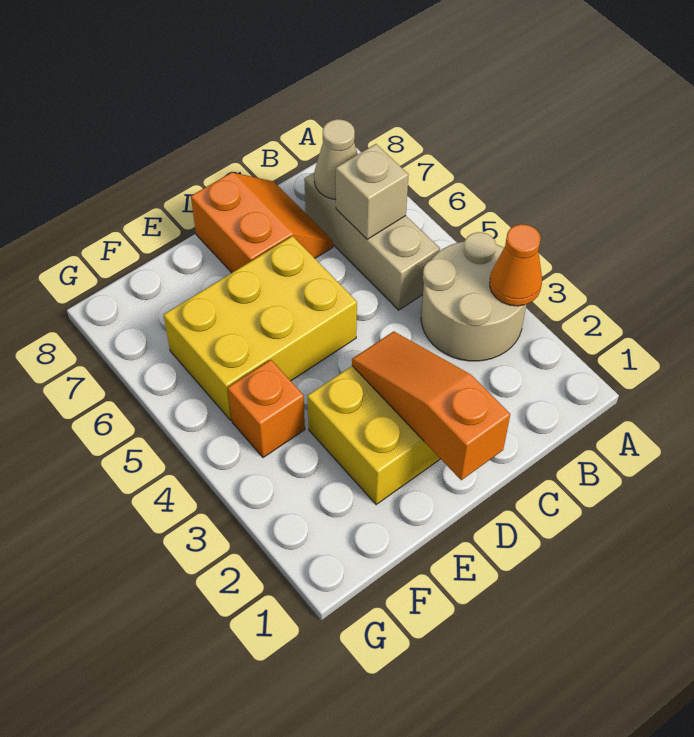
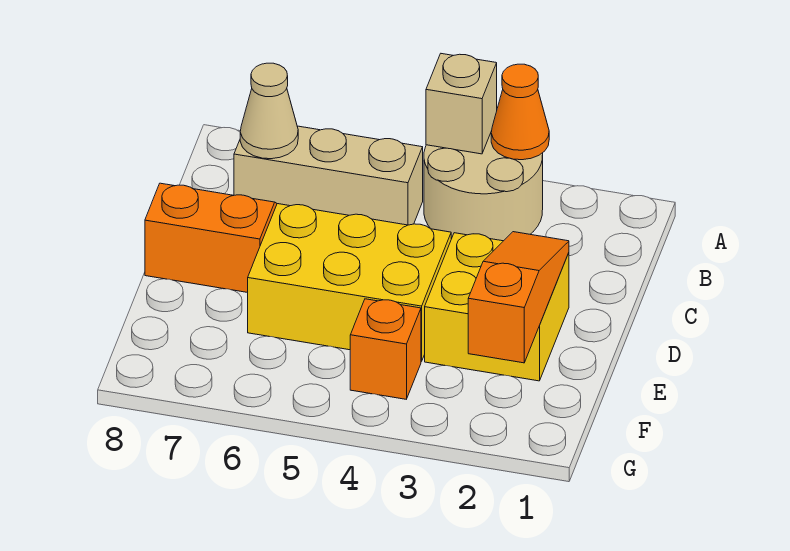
tan 1x1 brick [336,144,409,239] -> tan 1x1 brick moved to [426,54,497,154]
orange 1x3 slope [352,331,510,480] -> orange 1x3 slope turned to [468,232,569,363]
yellow 2x3 brick [164,236,357,420] -> yellow 2x3 brick turned to [248,204,451,362]

